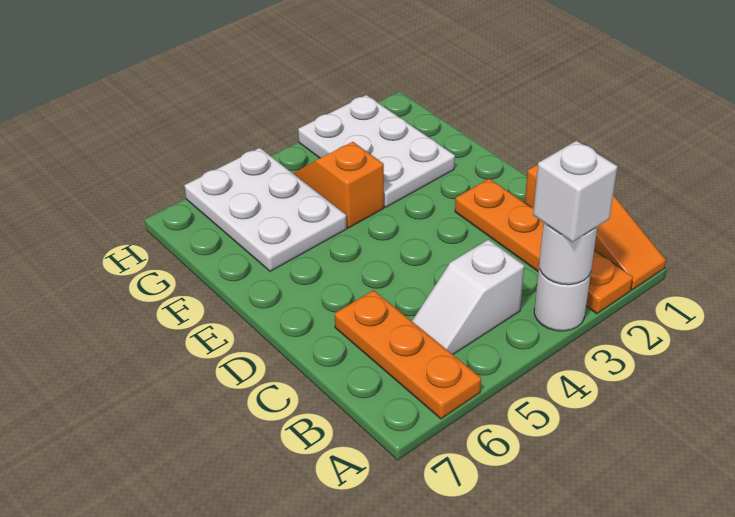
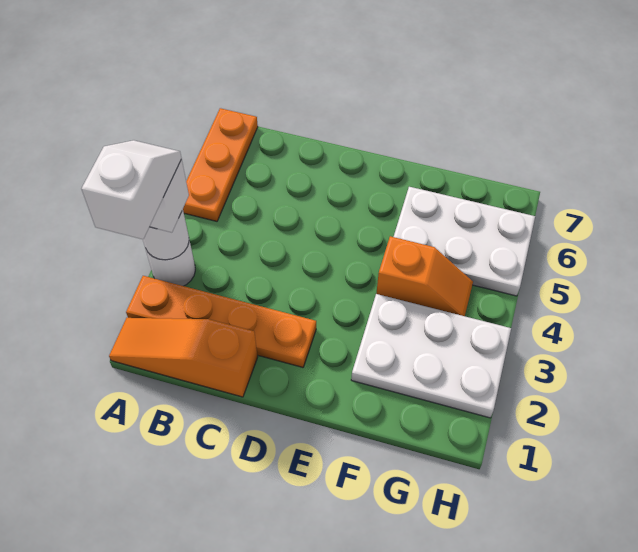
orange 1x3 plate [335,290,481,419] -> orange 1x3 plate turned to [183,108,258,221]
white 1x2 slope [412,240,524,354] -> white 1x2 slope moved to [82,140,182,239]

